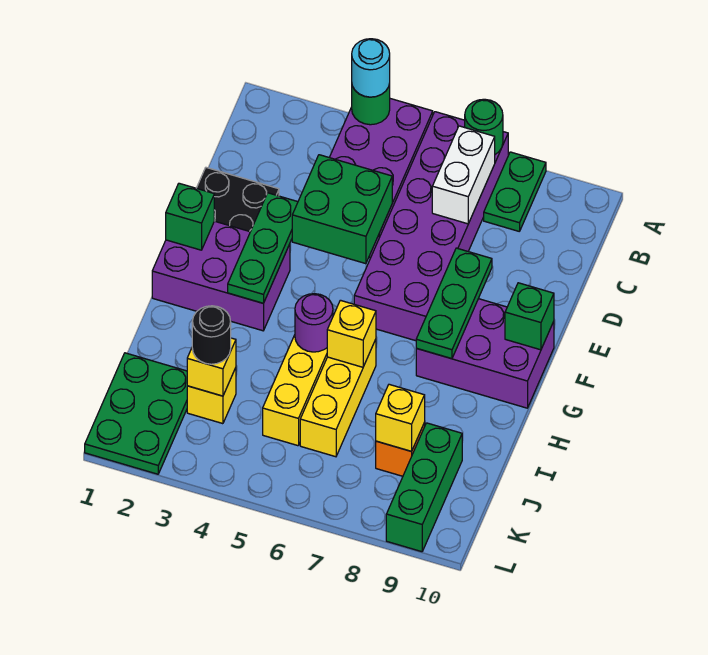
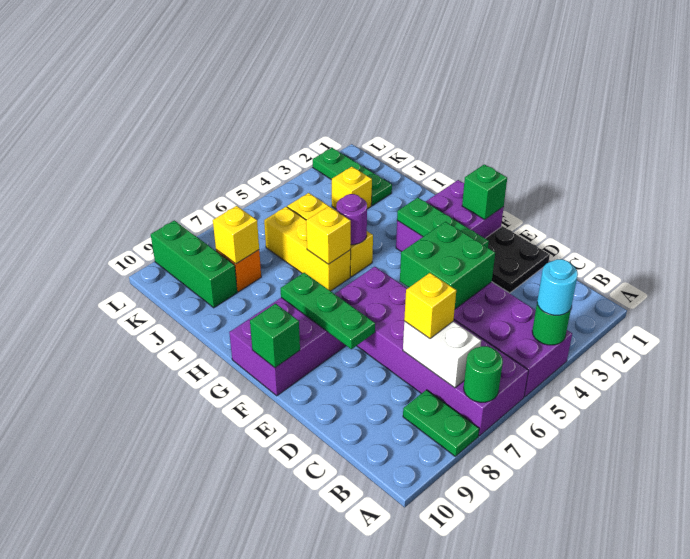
green 2x3 plate [85,353,187,474] -> green 1x3 plate [313,148,392,206]
yellow 1x1 brick [187,338,236,396] -> yellow 1x1 brick moved to [404,273,456,339]
black 1x1 round brick [192,306,231,364] -> none

